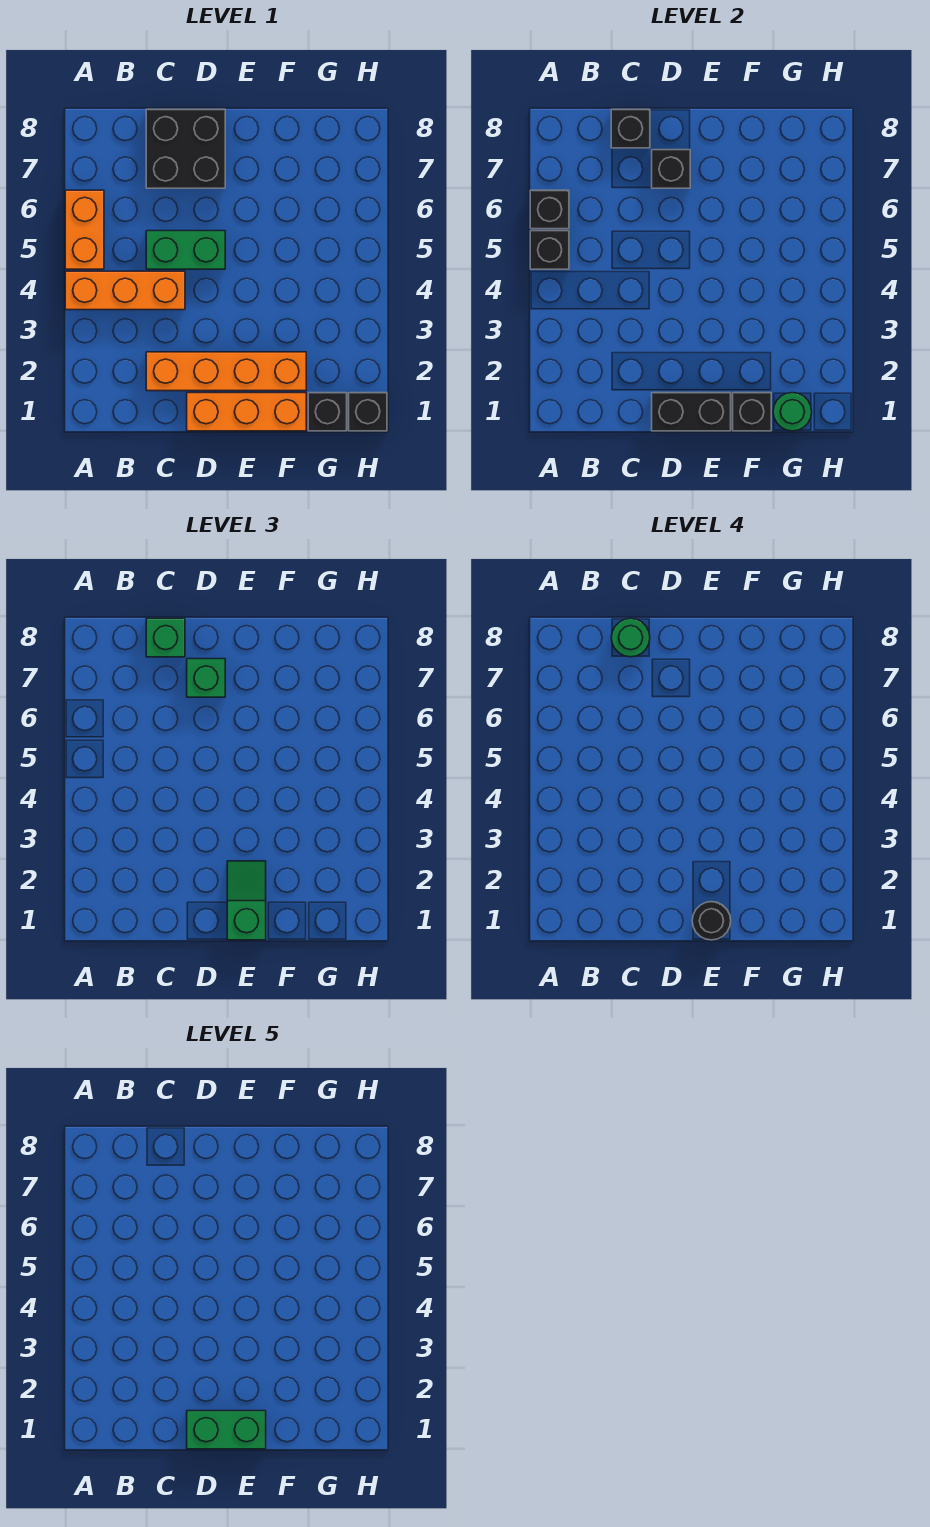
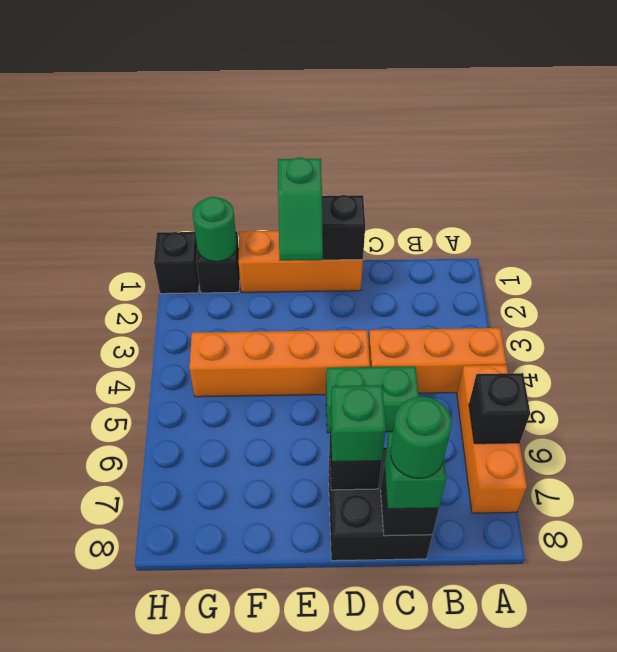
orange 1x2 brick [65,190,104,269] -> orange 1x3 brick [457,365,527,513]
black 1x1 brick [530,231,569,269] -> none
orange 1x4 brick [146,352,306,391] -> orange 1x4 brick moved to [190,330,370,397]
green 1x2 brick [187,1411,266,1449] -> none
black 1x1 round brick [692,902,731,940] -> none
black 1x1 brick [733,393,771,431] -> none

